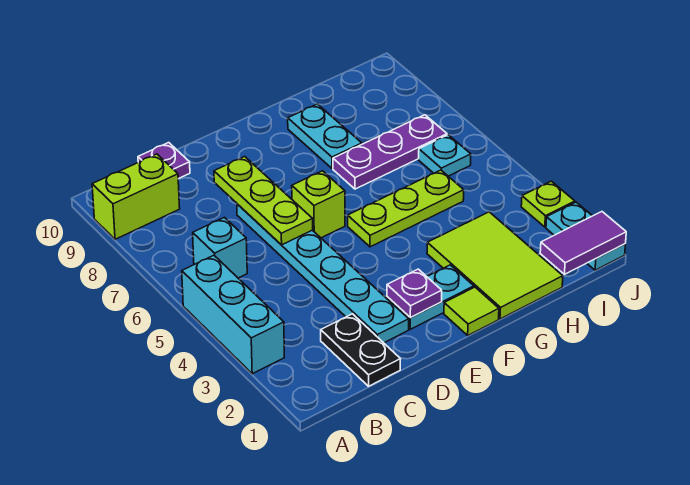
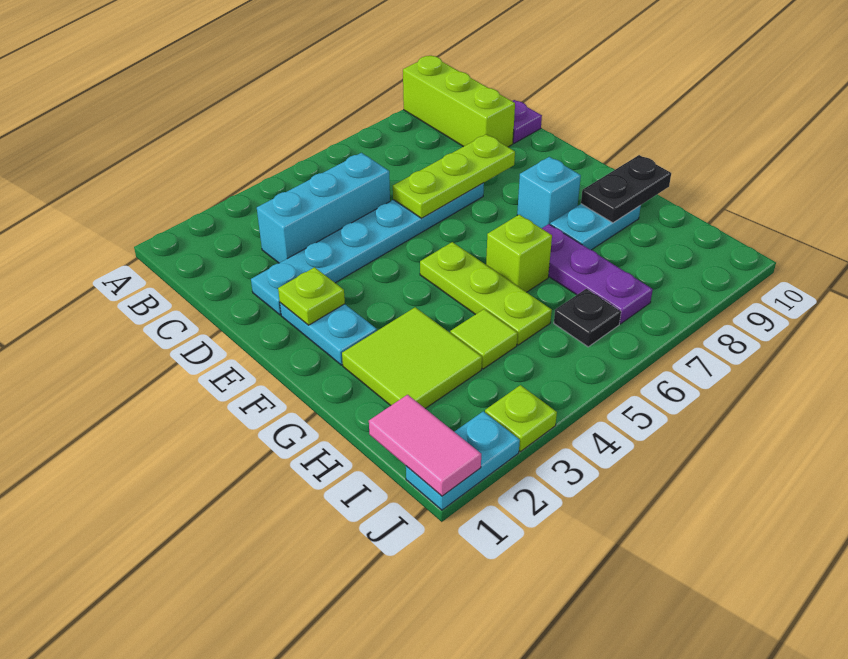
cyan 1x3 brick [182,255,284,374] -> cyan 1x3 brick moved to [257,153,390,263]
lime 1x2 brick [92,154,180,239] -> lime 1x3 brick [403,56,515,147]
cyan 1x1 brick [193,217,247,278] -> cyan 1x1 brick moved to [517,157,581,228]
black 1x2 plate [321,314,400,386] -> black 1x2 plate moved to [581,155,671,223]
purple 1x1 plate [387,269,442,318] -> lime 1x1 plate [278,267,345,325]
lime 1x1 brick [292,171,345,238] -> lime 1x1 brick moved to [486,215,552,292]
lime 1x1 tile [444,287,499,335] -> lime 1x1 tile moved to [450,309,518,369]
lime 2x3 tile [427,212,563,319] -> lime 2x2 tile [342,307,482,409]
purple 1x2 tile [540,212,626,274] -> pink 1x2 tile [369,395,481,496]
cyan 1x1 plate [419,135,471,176] -> black 1x1 plate [554,289,621,347]

